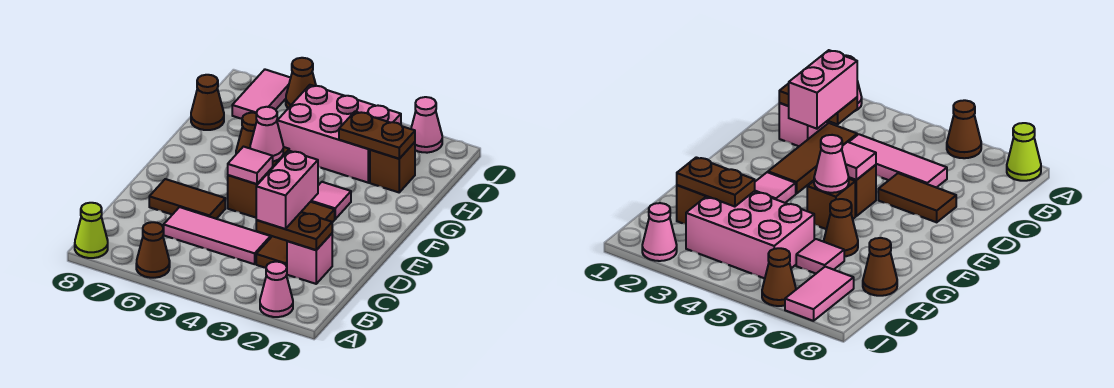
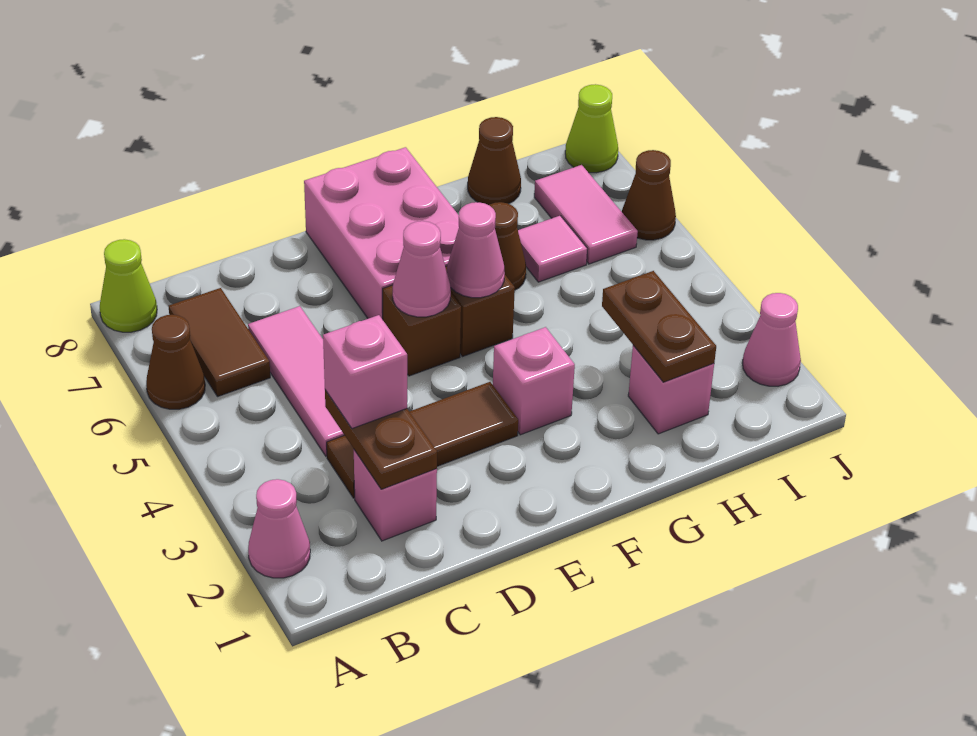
pink 1x2 brick [256,151,318,229] -> pink 1x1 brick [323,315,407,429]
brown 1x2 tile [149,179,225,219] -> brown 1x2 tile moved to [169,288,270,397]
pink 1x1 tile [228,147,273,184] -> pink 1x1 cone [393,221,451,317]
pink 1x1 tile [311,182,351,219] -> pink 1x1 brick [493,327,575,435]
brown 1x1 brick [370,142,415,192] -> pink 1x1 brick [628,345,714,434]
pink 2x3 brick [277,85,401,183] -> pink 2x3 brick moved to [304,147,459,320]
pink 1x2 tile [232,70,291,119] -> pink 1x2 tile turned to [534,165,638,264]
none -> lime 1x1 cone [565,84,618,173]

